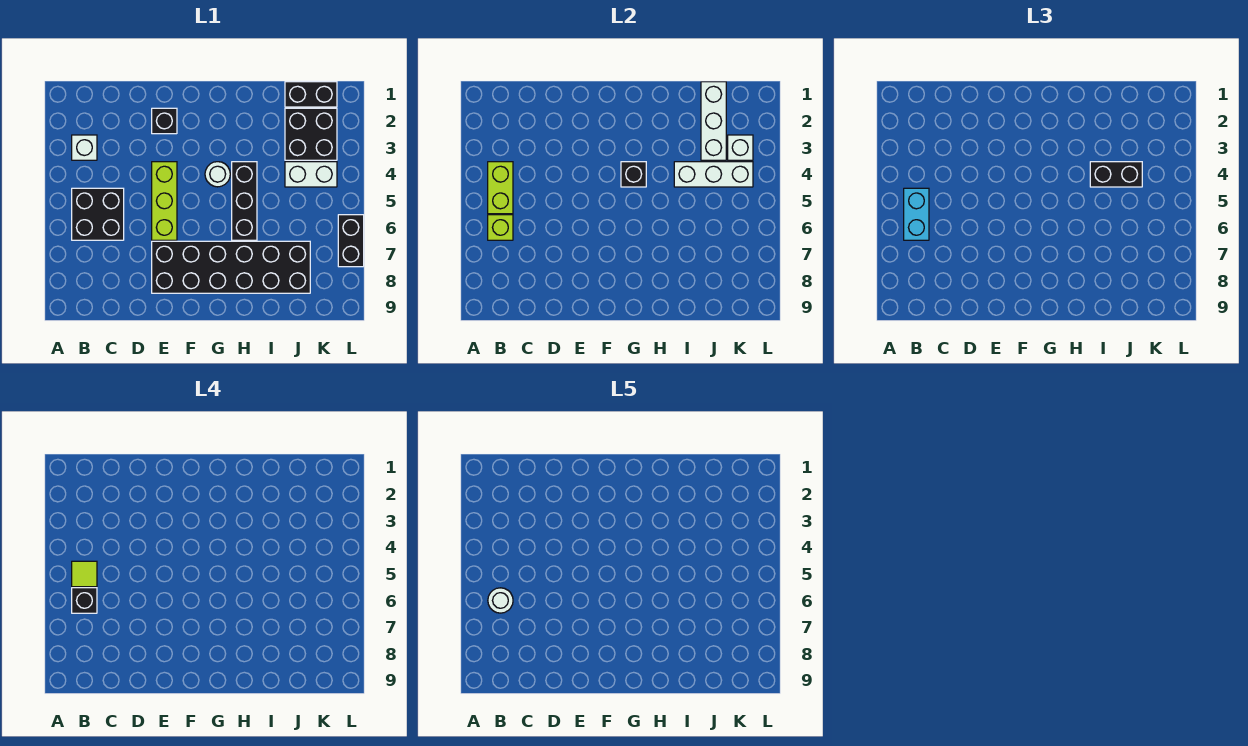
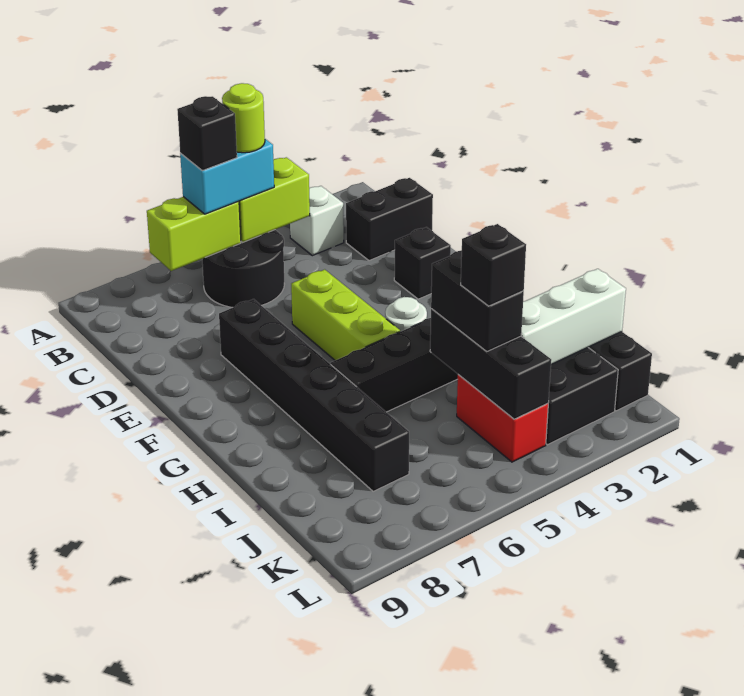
black 2x2 brick [72,188,124,240] -> black 2x2 round brick [202,230,284,308]
lime 1x1 tile [72,561,97,587] -> lime 1x1 round brick [222,83,265,153]
lime 1x1 brick [488,215,513,240] -> lime 1x2 brick [147,197,241,271]
white 1x1 round brick [488,588,513,613] -> none
lime 1x3 brick [152,162,177,240] -> lime 1x3 brick turned to [291,269,400,360]
black 2x6 brick [152,241,310,293] -> black 1x6 brick [219,299,409,491]
black 1x1 brick [621,162,646,187] -> black 1x1 brick moved to [461,224,526,306]
white 1x3 brick [674,162,753,187] -> black 1x3 brick [430,309,551,419]
white 1x2 brick [285,162,337,187] -> red 1x2 brick [457,375,548,462]
white 1x1 brick [728,135,753,160] -> none
black 1x2 brick [338,215,364,267] -> black 1x2 brick moved to [346,178,433,261]

